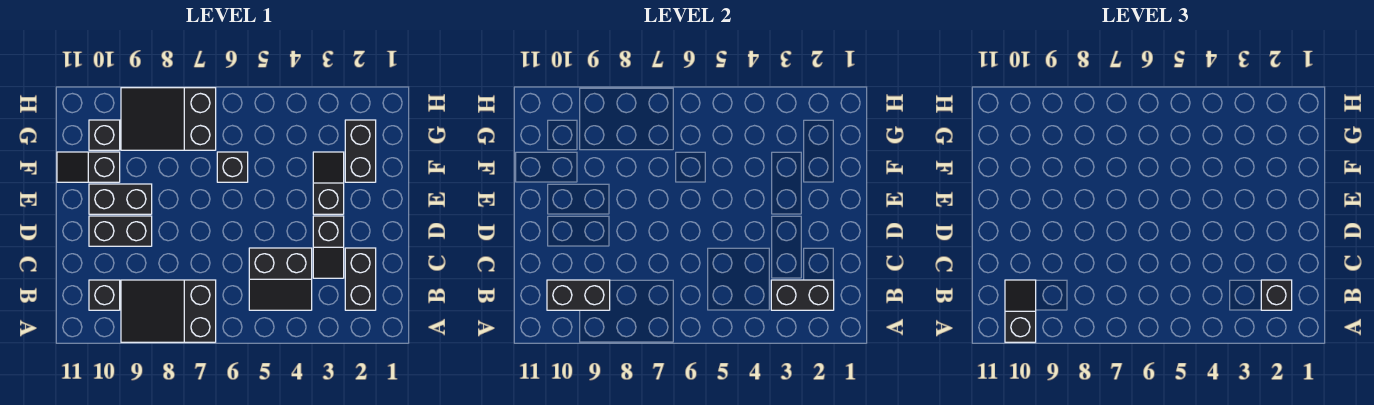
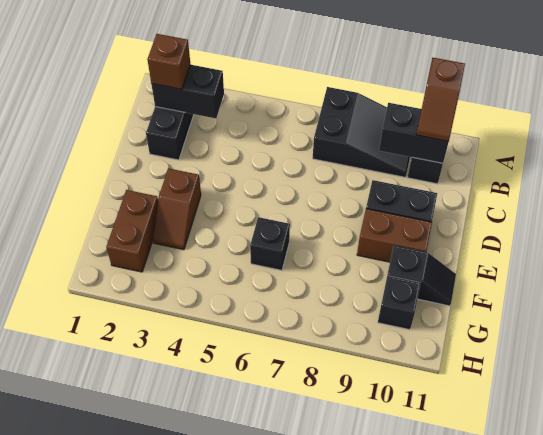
black 1x2 slope [1005,280,1036,342] -> brown 1x2 slope [416,58,465,142]
black 1x1 brick [1261,280,1292,310] -> brown 1x1 brick [147,34,191,89]
black 2x2 slope [249,248,312,310] -> none
black 1x2 slope [313,216,344,278] -> none
black 1x2 slope [313,152,344,214] -> brown 1x2 slope [153,168,201,250]
black 1x2 brick [89,184,152,214] -> brown 1x2 brick [357,209,432,262]
black 1x2 brick [345,120,376,182] -> brown 1x2 brick [106,190,158,272]
black 2x3 slope [121,88,216,150] -> none

